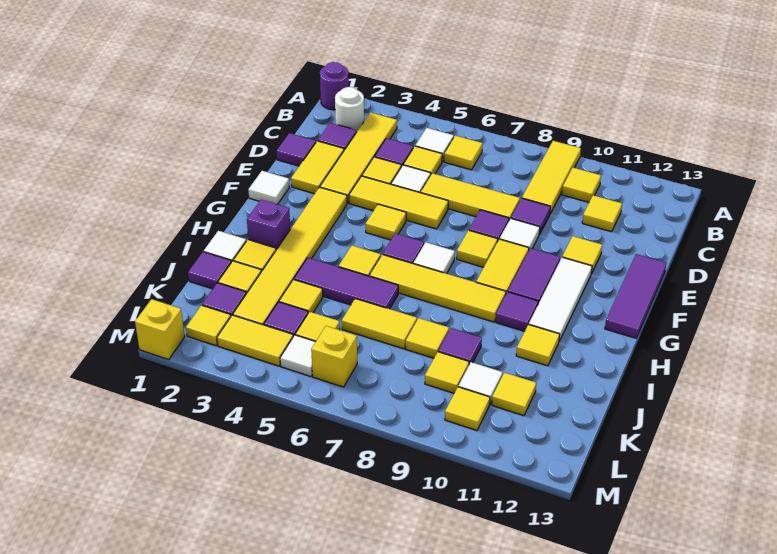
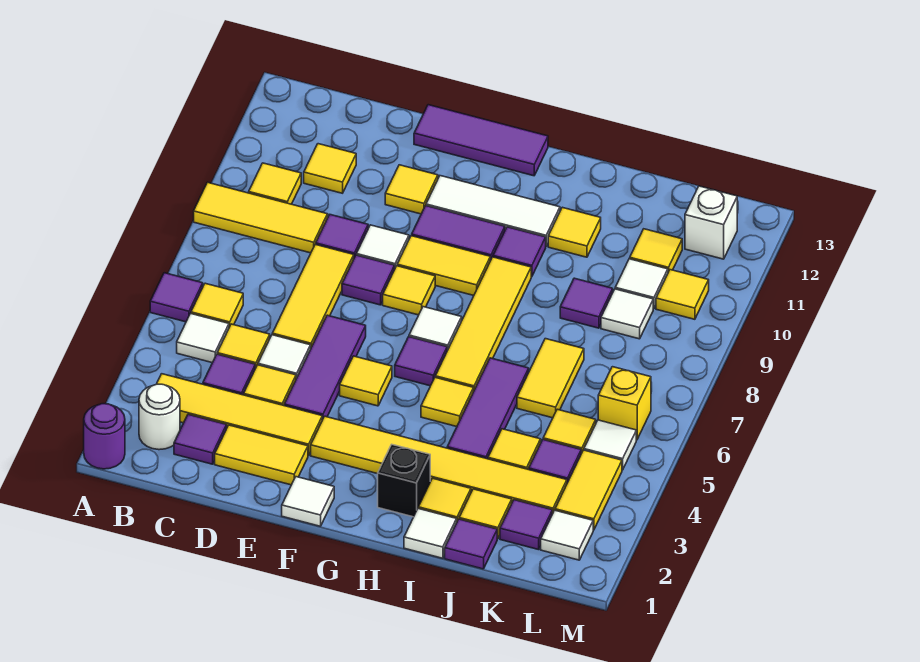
purple 1x1 tile [276,133,316,166] -> purple 1x1 tile moved to [150,273,203,322]
yellow 1x3 tile [349,176,448,229] -> purple 1x3 tile [284,315,366,420]
purple 1x1 brick [247,200,290,250] -> black 1x1 brick [378,445,430,517]
yellow 1x1 tile [406,318,449,358] -> none
yellow 1x1 tile [425,352,469,393] -> white 1x1 tile [601,289,653,339]
yellow 1x1 tile [186,305,231,346] -> white 1x1 tile [541,510,593,560]
none -> white 1x1 brick [685,186,737,259]
yellow 1x1 brick [135,299,185,359] -> none

